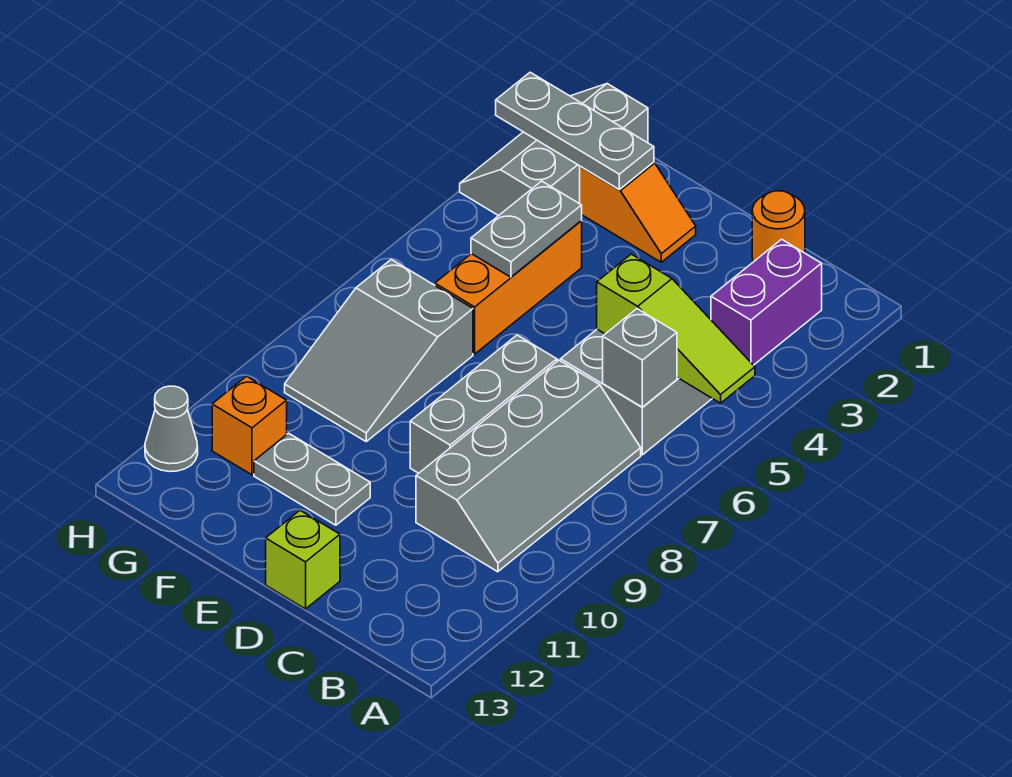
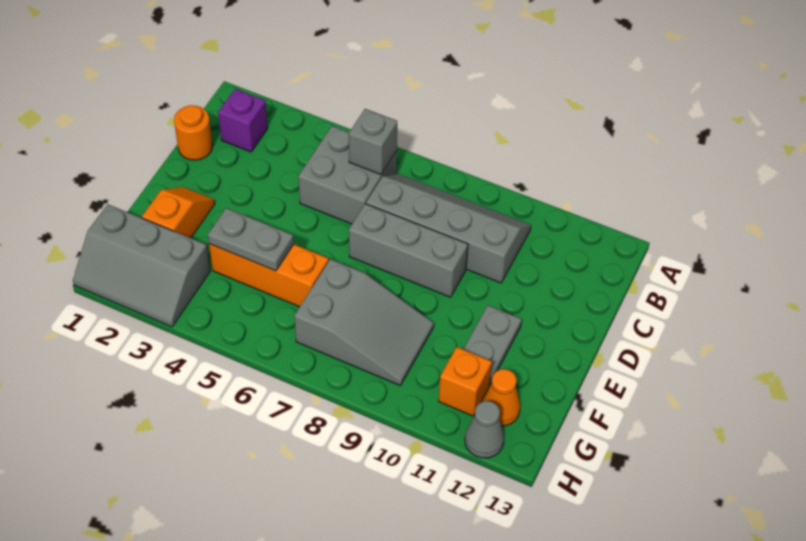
lime 1x3 slope [597,254,755,403] -> none
purple 1x2 brick [711,239,822,365] -> purple 1x1 brick [218,89,268,152]
lime 1x1 brick [266,510,340,609] -> none
grey 1x3 plate [496,72,654,189] -> none
none -> orange 1x1 cone [482,369,520,426]

